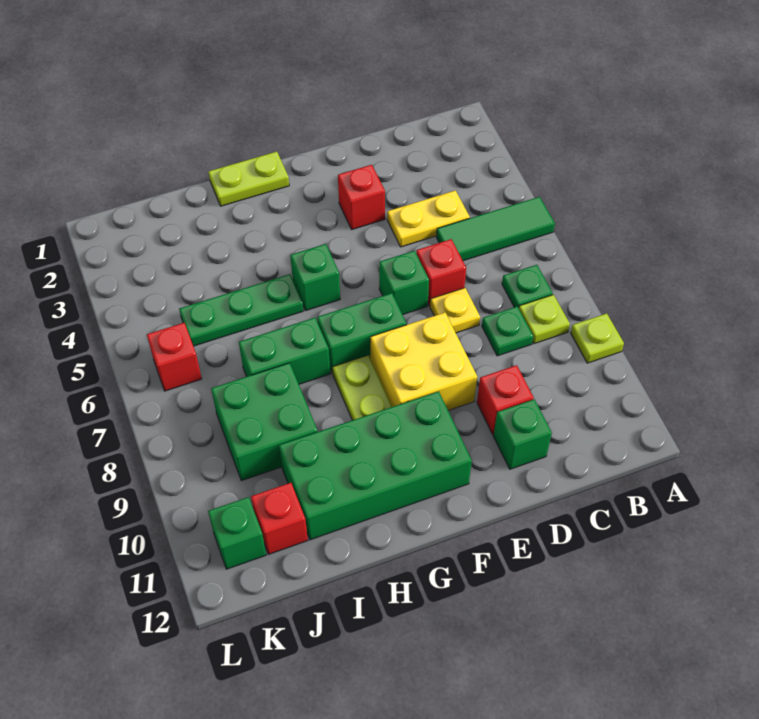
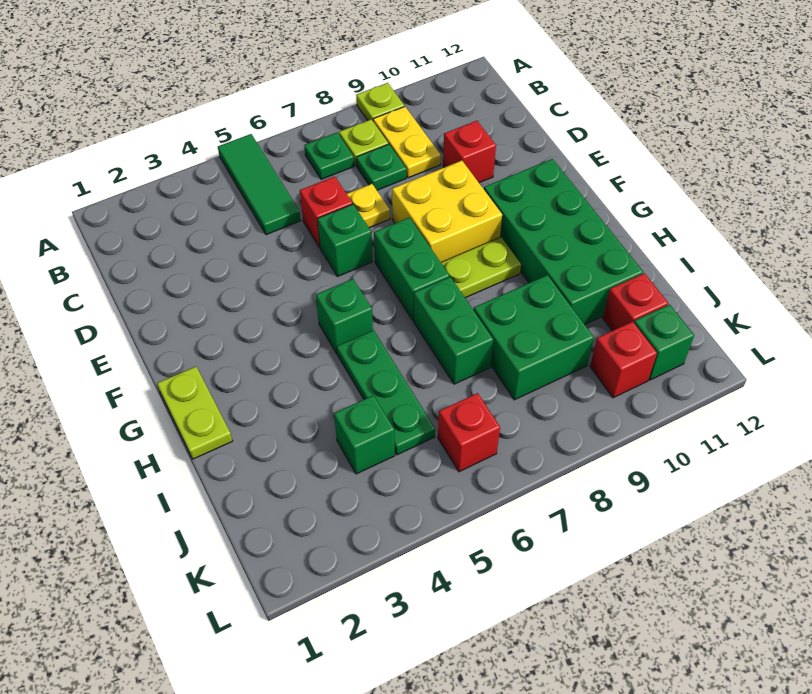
yellow 1x2 plate [387,191,470,247] -> yellow 1x2 plate moved to [373,106,441,178]
green 1x1 brick [493,399,552,469] -> green 1x1 brick moved to [334,395,395,474]
red 1x1 brick [338,165,385,230] -> red 1x1 brick moved to [590,321,657,398]

